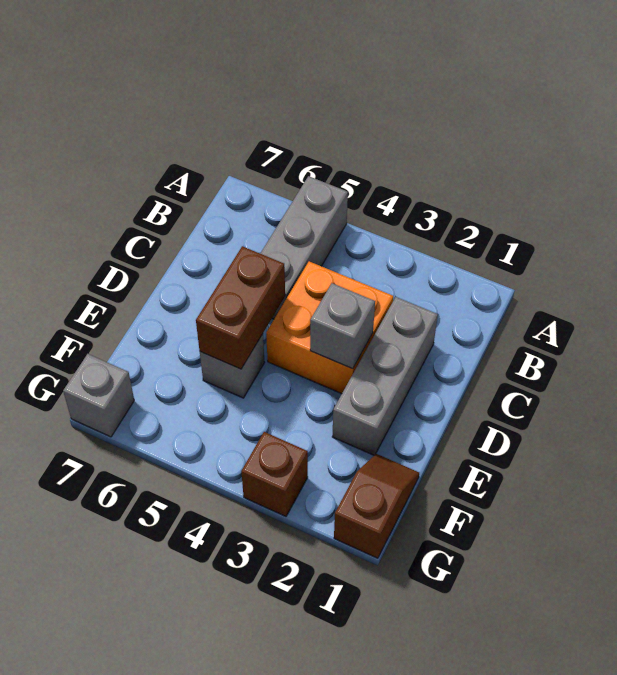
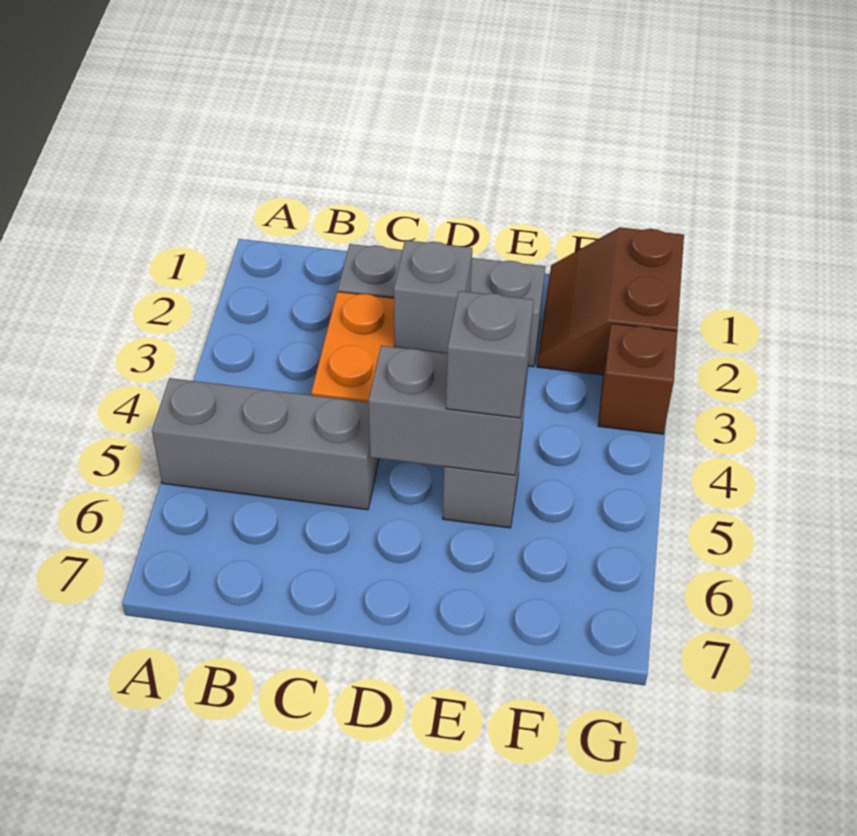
brown 1x2 brick [196,246,285,369] -> grey 1x2 brick [369,346,528,475]
brown 1x2 slope [334,454,419,558] -> brown 2x2 slope [537,227,684,375]
grey 1x1 brick [63,354,134,437] -> grey 1x1 brick moved to [446,291,534,418]

